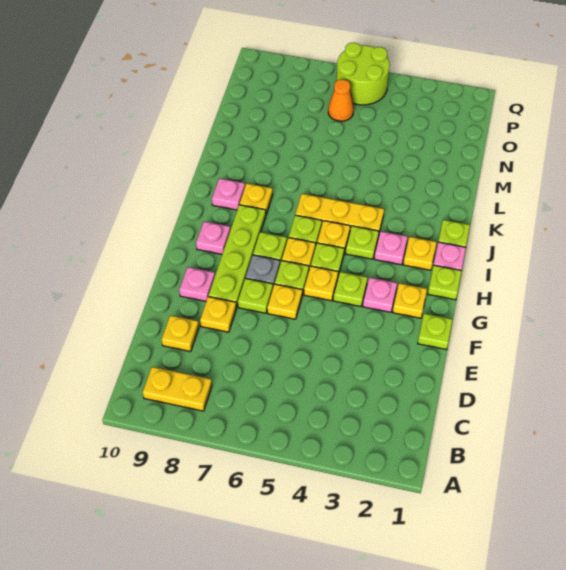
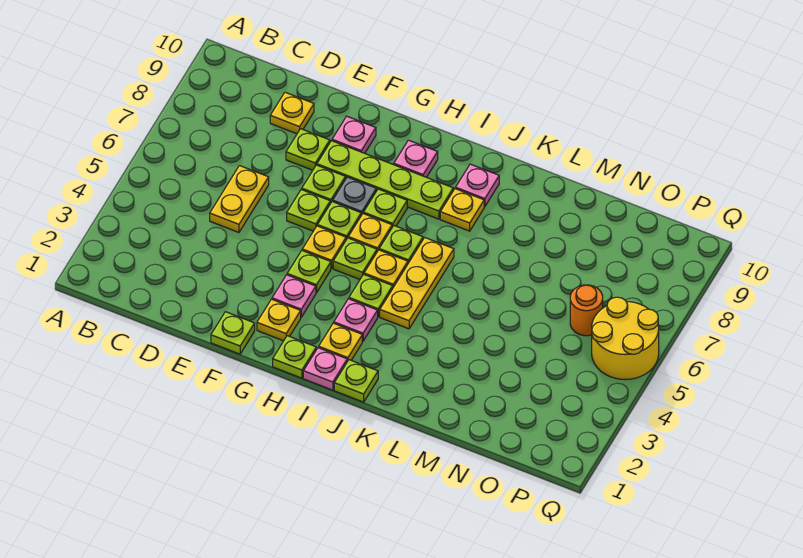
yellow 1x2 plate [143,367,212,411] -> yellow 1x2 plate moved to [210,166,269,232]
yellow 1x1 plate [200,297,236,332] -> lime 1x1 plate [286,129,330,170]
yellow 1x1 plate [267,284,302,319] -> lime 1x1 plate [287,189,330,231]
orange 1x1 cone [328,80,354,121] -> orange 1x1 round brick [570,285,603,336]
lime 2x2 round brick [336,43,390,105] -> yellow 2x2 round brick [592,297,659,380]

